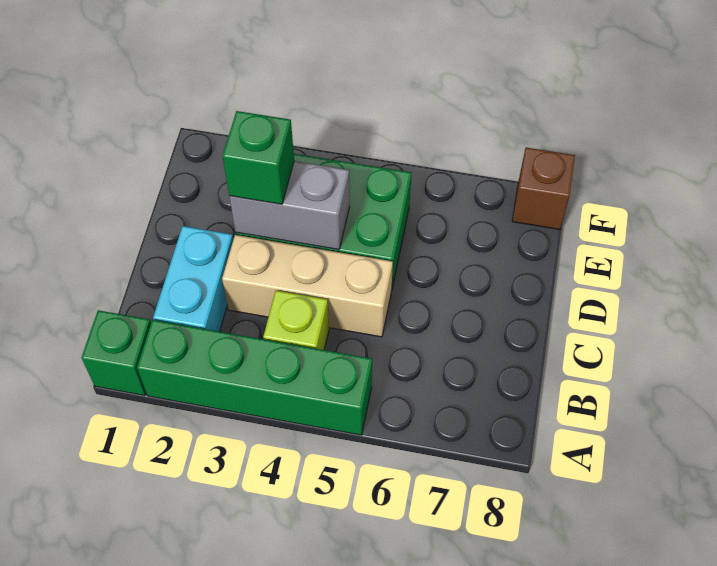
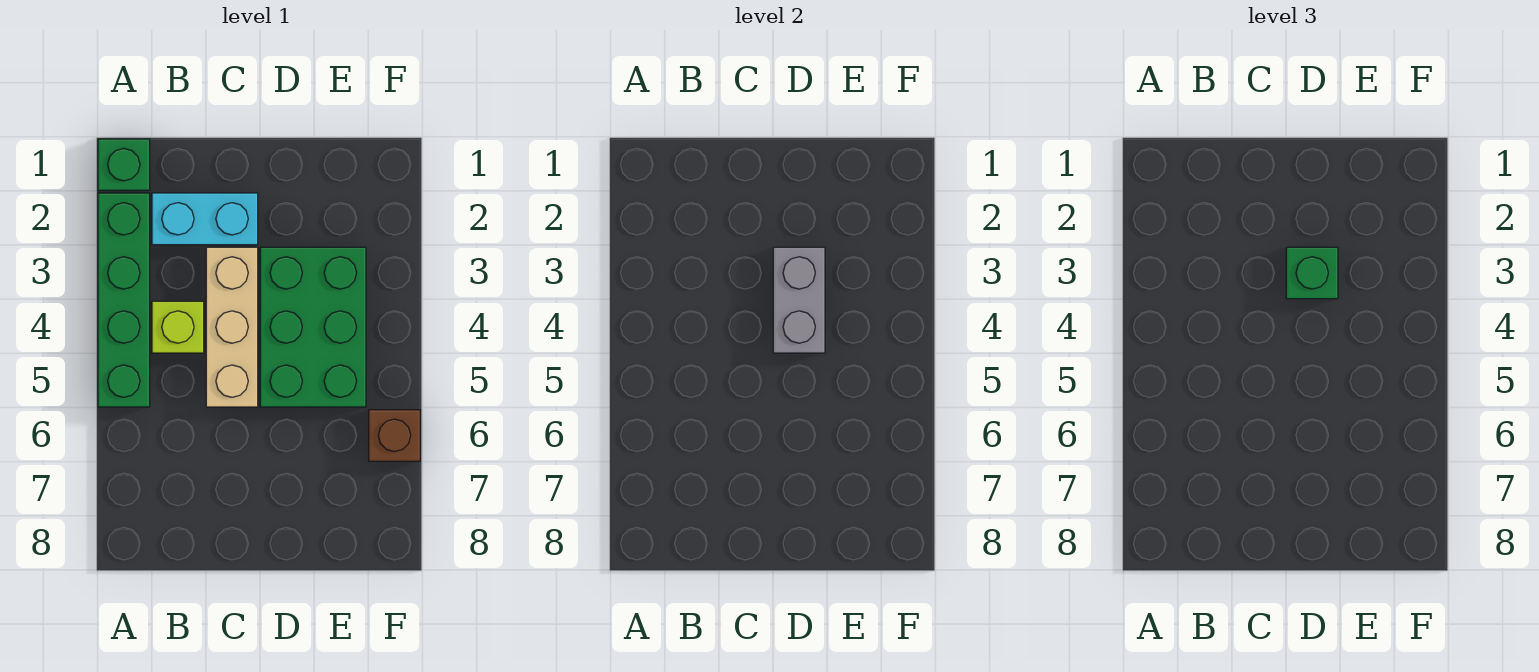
brown 1x1 brick [512,147,575,229] -> brown 1x1 brick moved to [369,410,420,461]

